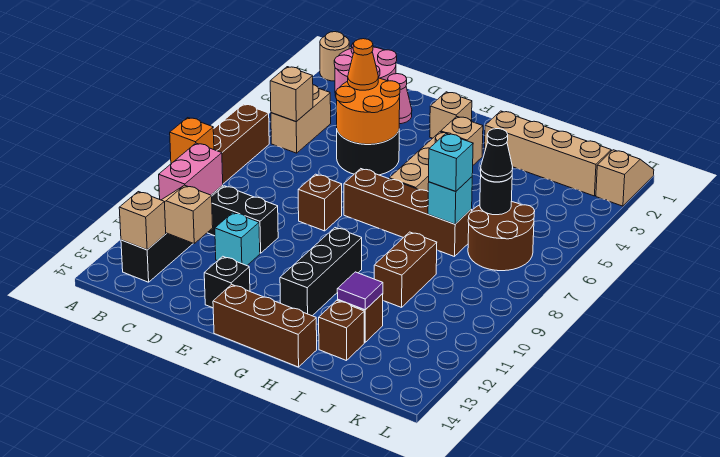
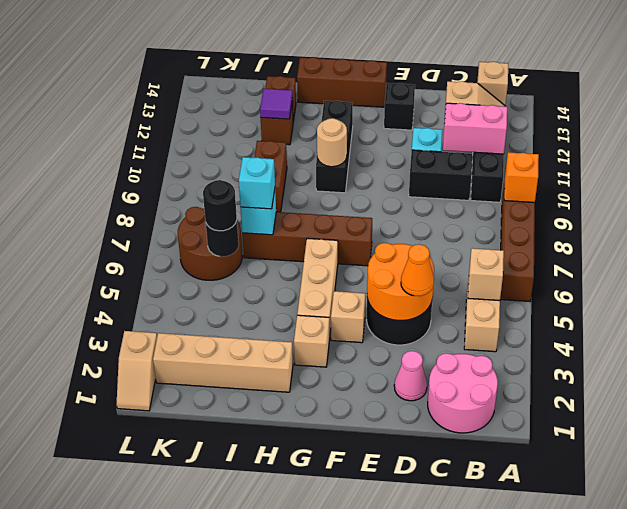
tan 1x1 round brick [320,32,349,81] -> tan 1x1 round brick moved to [317,118,347,167]
pink 1x2 brick [159,143,223,200] -> pink 1x2 brick turned to [443,103,507,154]
brown 1x1 brick [298,174,342,231] -> none
tan 1x1 brick [430,92,472,138] -> tan 1x1 brick moved to [331,291,365,343]
black 1x1 cone [481,129,513,182] -> black 1x1 round brick [203,180,237,231]

